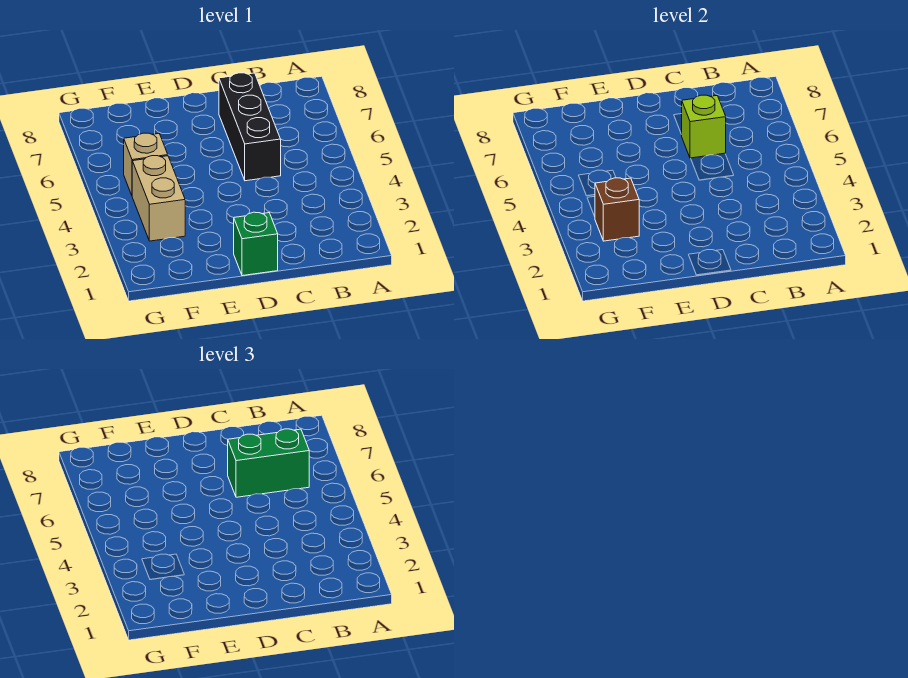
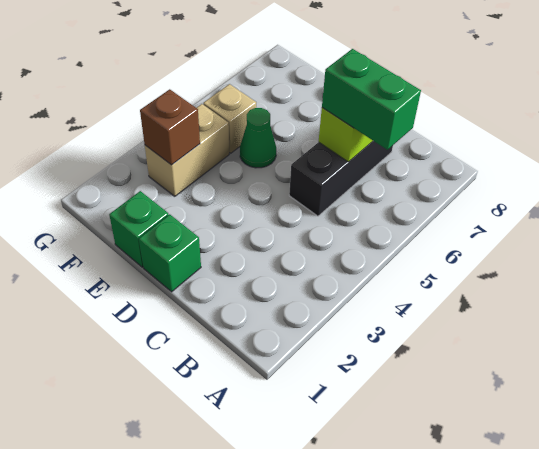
none -> green 1x1 brick [109,191,169,267]
none -> green 1x1 cone [240,108,276,168]

